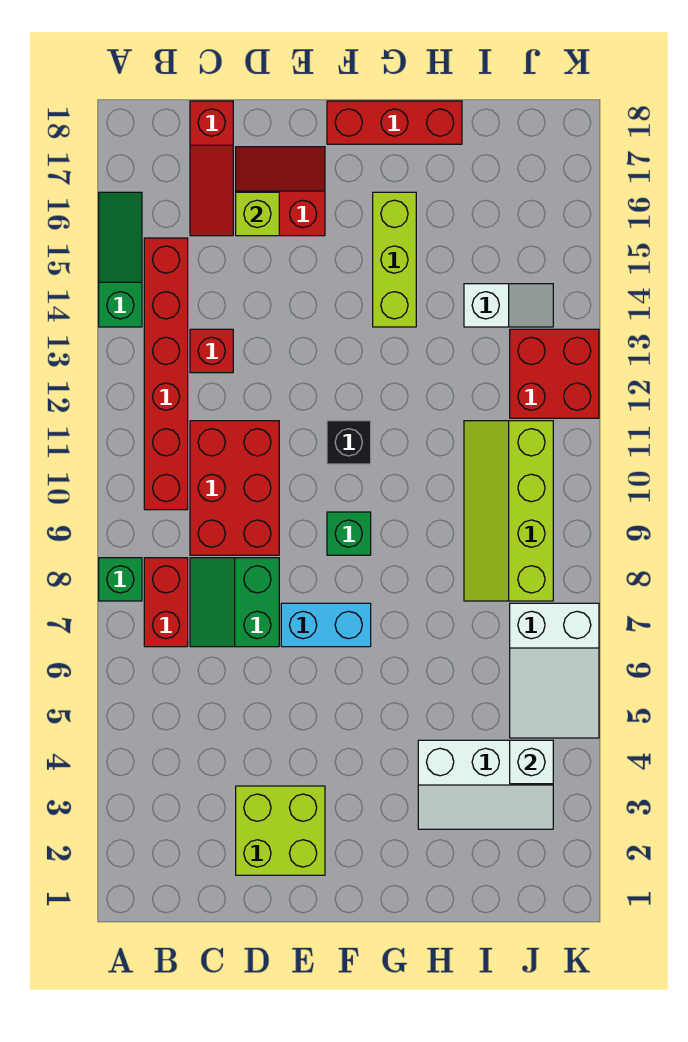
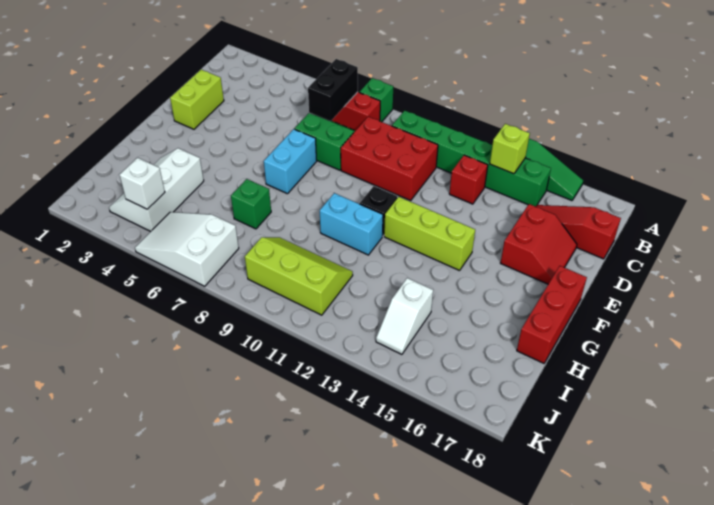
none -> black 1x2 brick [308,59,358,121]
red 1x6 brick [144,238,188,510] -> green 1x6 brick [392,111,551,206]
lime 2x2 brick [236,786,325,875] -> lime 1x2 brick [170,70,224,129]
lime 1x1 brick [236,192,279,236] -> lime 1x1 brick moved to [490,124,530,174]
green 1x1 brick [327,512,371,555] -> green 1x1 brick moved to [231,179,271,229]
none -> cyan 1x2 brick [320,193,383,255]
lime 1x3 brick [373,192,416,327] -> lime 1x3 brick moved to [384,197,475,271]
lime 2x4 slope [464,421,553,601] -> lime 2x3 slope [245,237,353,315]
red 2x2 brick [510,329,599,418] -> none

